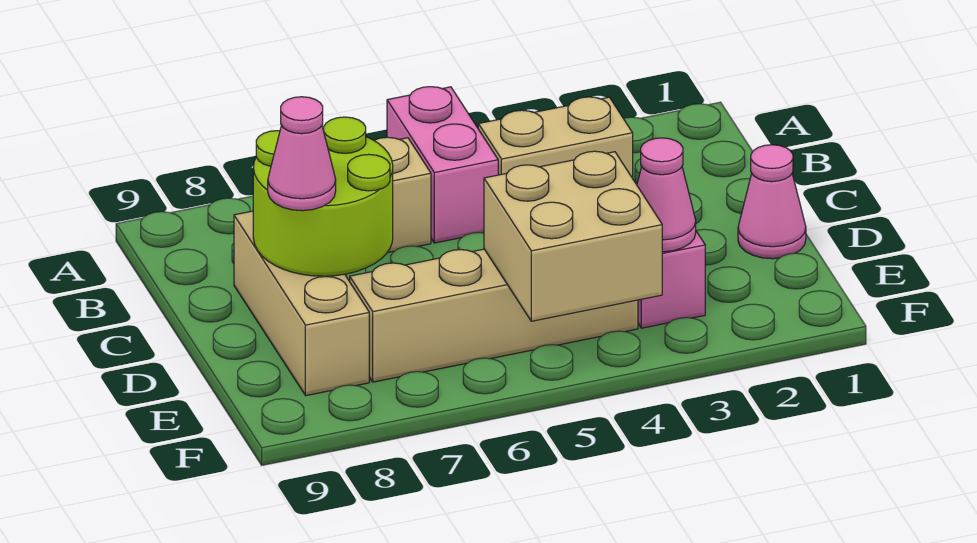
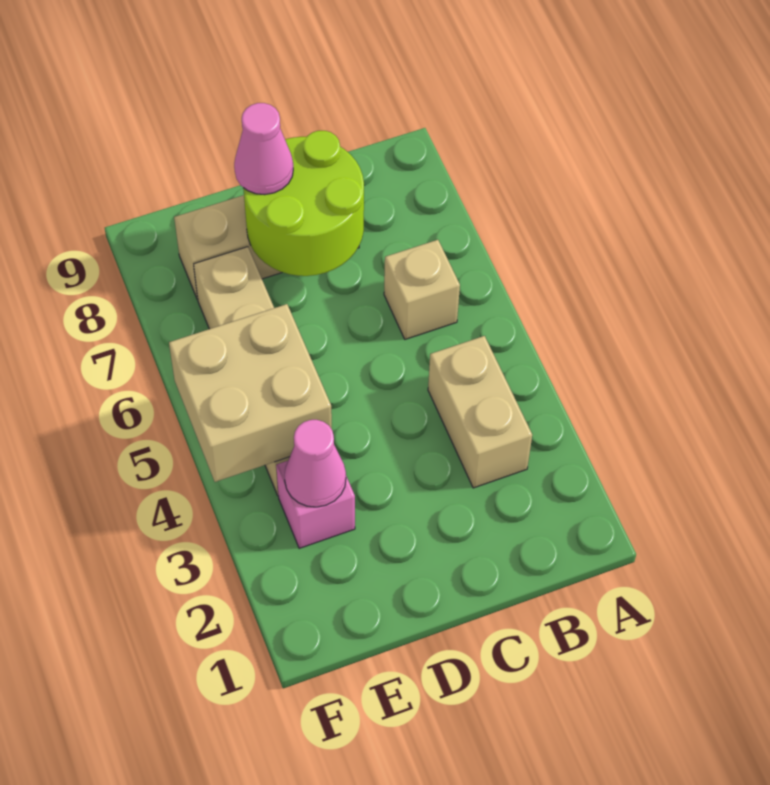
pink 1x2 brick [387,87,498,243] -> none
pink 1x1 cone [738,145,806,259] -> none

